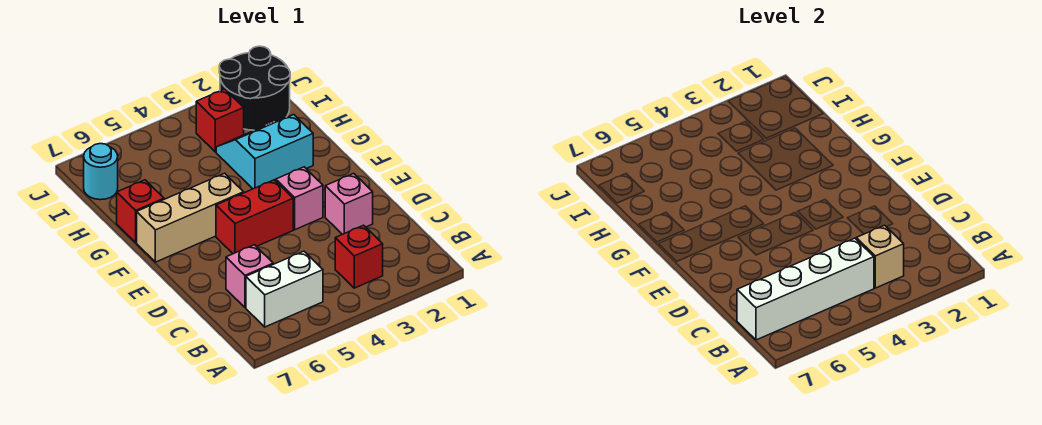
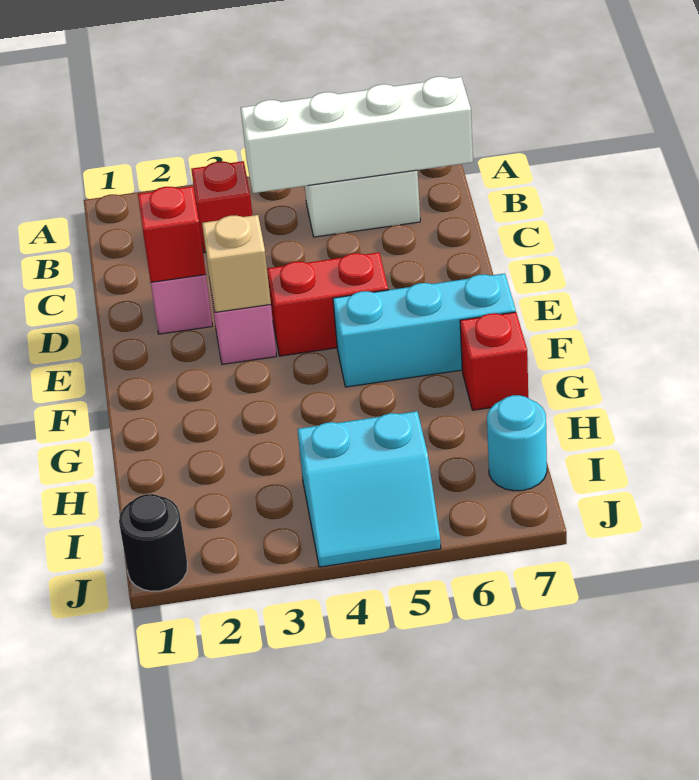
tan 1x1 brick [856,225,904,288] -> tan 1x1 brick moved to [202,215,271,312]
pink 1x1 brick [226,245,273,307] -> none
tan 1x3 brick [137,173,244,262] -> cyan 1x3 brick [333,273,516,387]
cyan 2x2 slope [216,115,313,189] -> cyan 2x2 slope moved to [297,411,441,567]
black 2x2 round brick [219,46,290,130] -> black 1x1 round brick [119,494,188,591]
red 1x1 brick [196,89,244,152] -> red 1x1 brick moved to [138,186,206,282]

